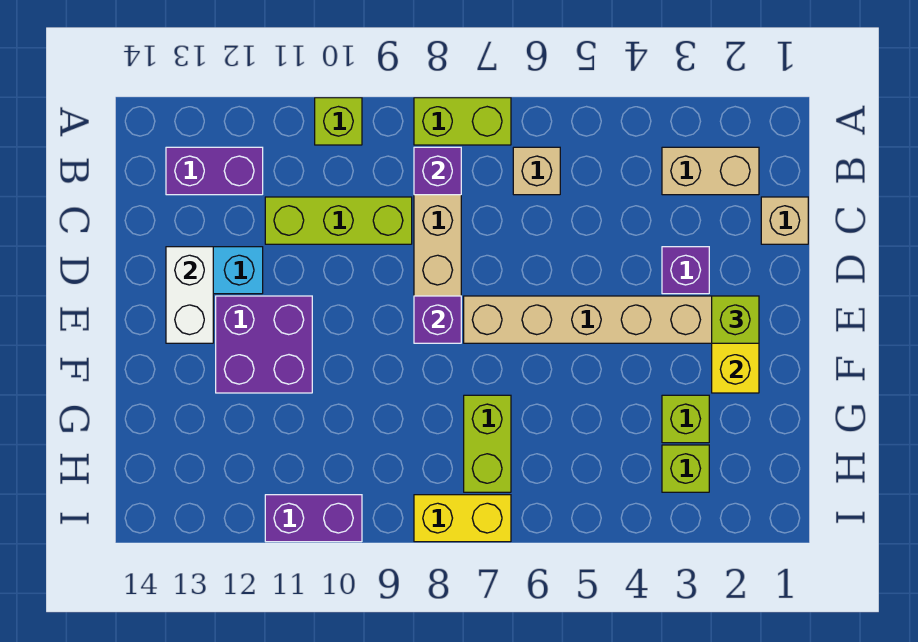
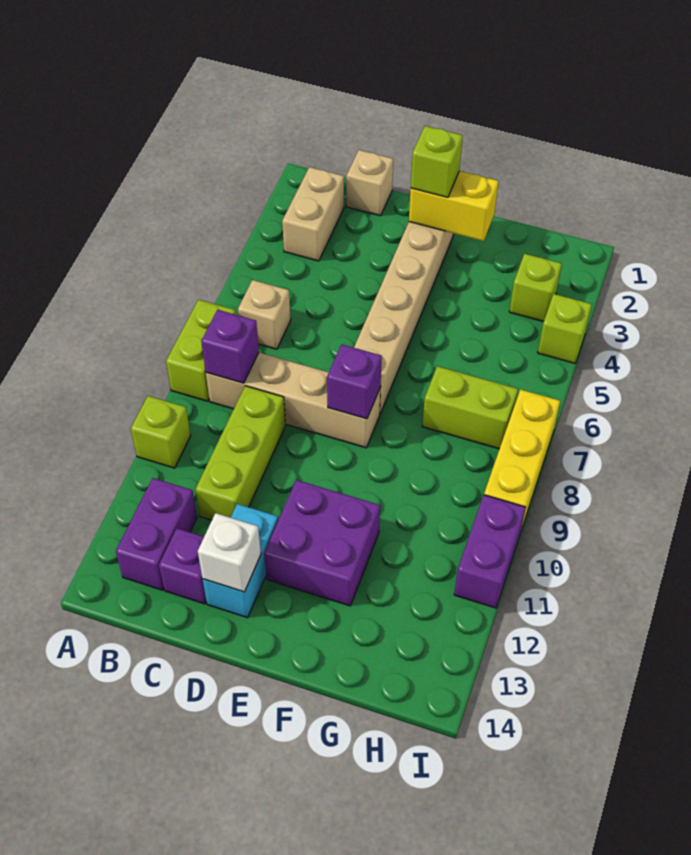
purple 1x1 brick [662,247,709,294] -> purple 1x1 brick moved to [159,528,206,604]
white 1x2 brick [166,247,213,343] -> white 1x1 brick [198,513,261,592]
lime 1x1 brick [662,395,709,443] -> lime 1x1 brick moved to [538,294,592,363]
yellow 1x2 brick [414,495,511,542] -> yellow 1x3 brick [484,389,560,530]

